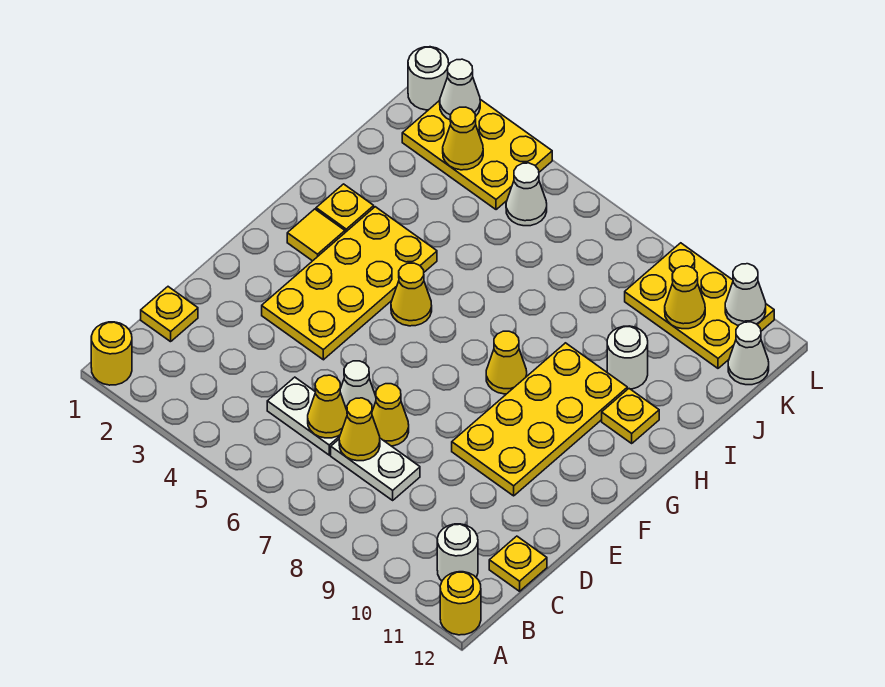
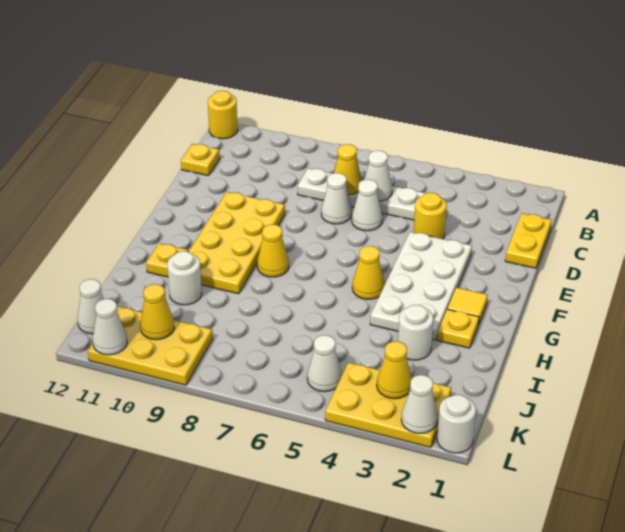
yellow 1x1 round brick [91,322,132,385] -> yellow 1x1 round brick moved to [414,193,447,239]
white 1x1 round brick [437,524,478,581] -> white 1x1 round brick moved to [398,305,433,360]
yellow 1x1 plate [141,287,198,342] -> yellow 1x2 plate [505,213,552,268]
yellow 1x1 cone [308,375,347,438] -> white 1x1 cone [364,151,392,201]
yellow 1x1 cone [372,384,409,446] -> white 1x1 cone [321,173,352,224]
yellow 2x4 plate [262,207,437,360] -> white 2x4 plate [370,232,472,340]

